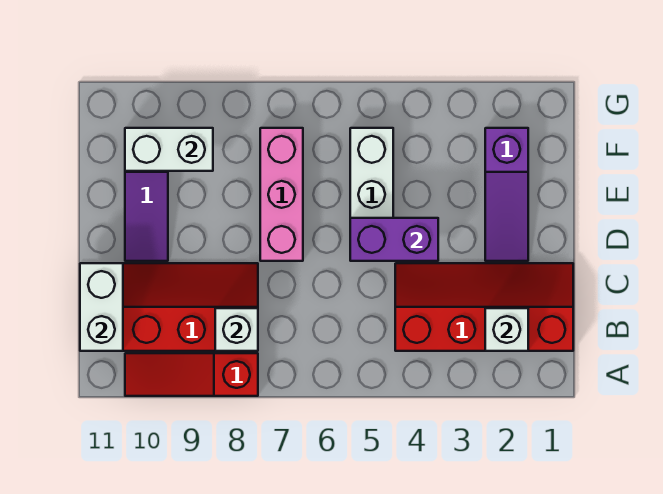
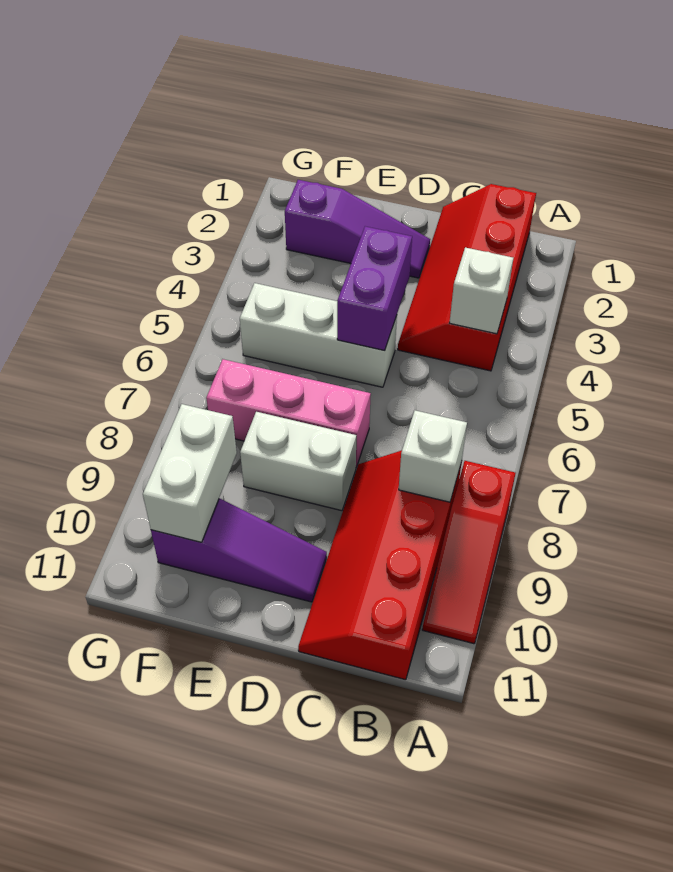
white 1x1 brick [485,308,528,351] -> white 1x1 brick moved to [450,247,513,334]
white 1x2 brick [80,263,123,351] -> white 1x2 brick moved to [240,412,356,511]

